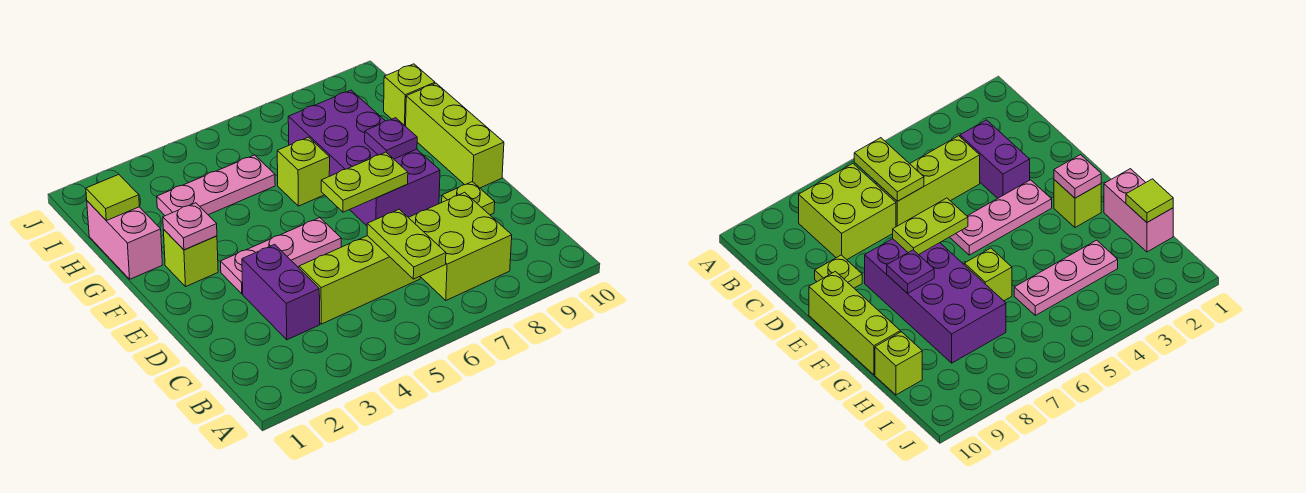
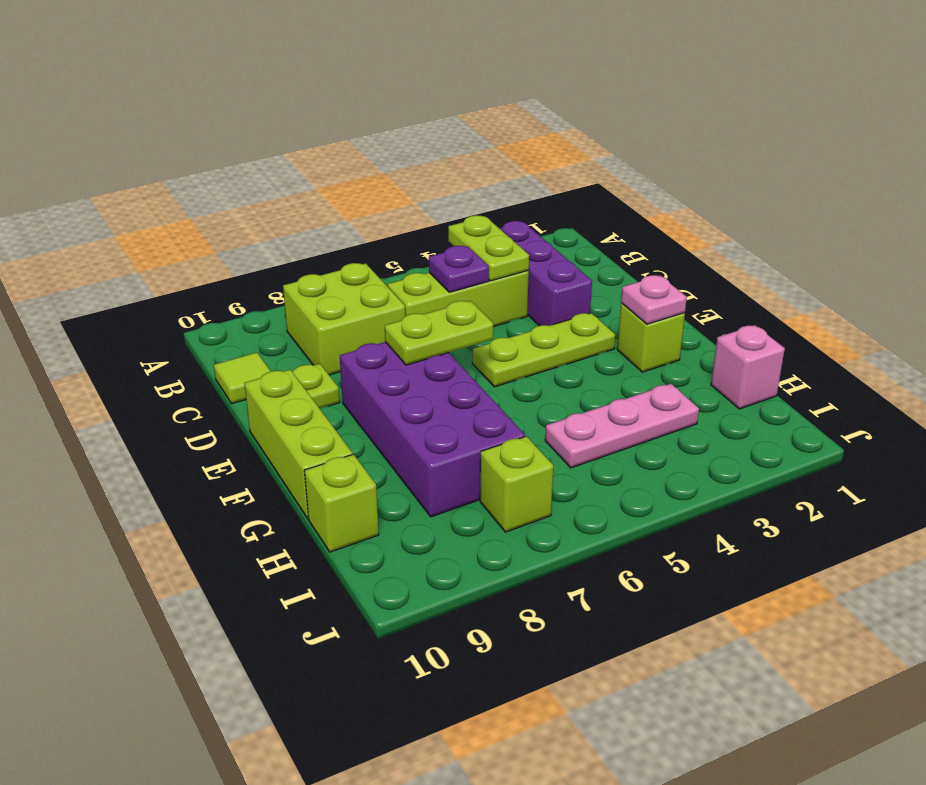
lime 1x2 plate [367,209,446,279] -> lime 1x2 plate moved to [448,215,529,281]
purple 1x2 brick [242,244,320,340] -> purple 1x3 brick [499,221,592,326]
pink 1x3 plate [221,218,341,294] -> lime 1x3 plate [472,313,615,387]
purple 1x1 plate [365,118,417,159] -> purple 1x1 plate moved to [429,246,489,292]
pink 1x2 brick [87,201,162,279] -> pink 1x1 brick [711,325,785,409]
lime 1x1 brick [277,137,330,206] -> lime 1x1 brick moved to [480,436,553,532]
lime 1x1 tile [86,175,139,221] -> lime 1x1 tile moved to [214,353,271,404]

